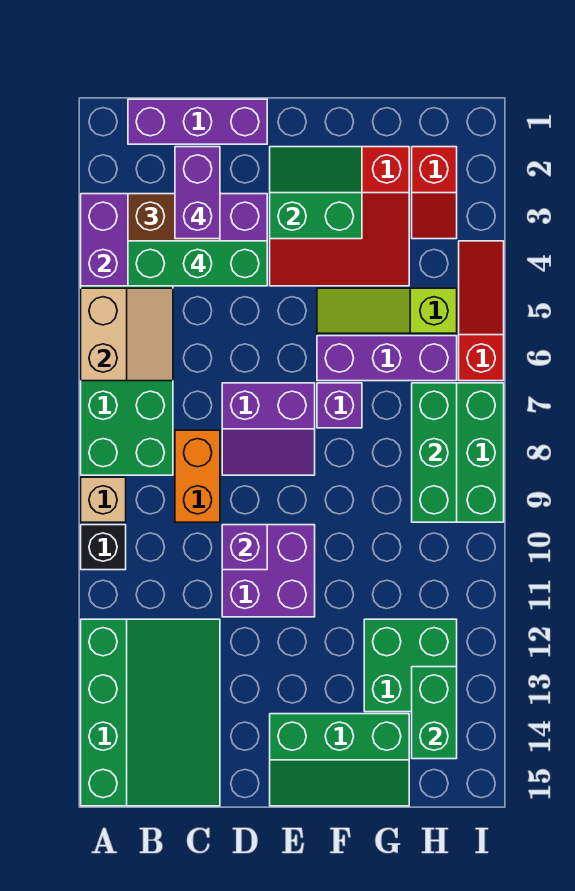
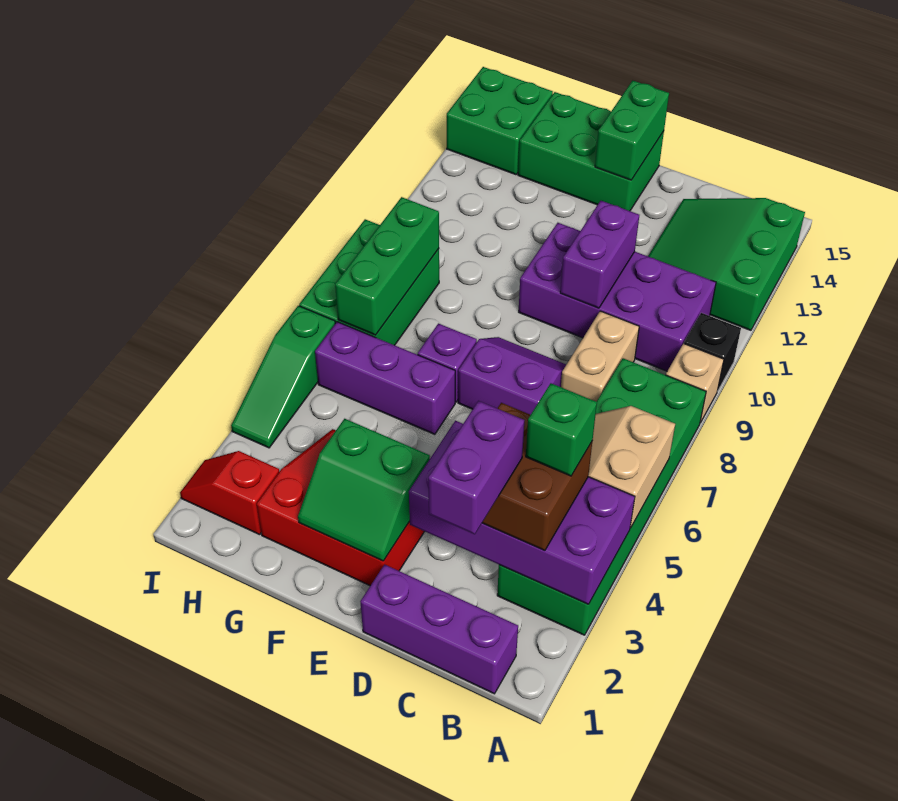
green 3x4 slope [81,619,220,806] -> green 3x3 slope [648,198,805,330]
green 1x3 brick [128,241,267,286] -> green 1x1 brick [526,383,597,476]
orange 1x2 brick [175,430,220,522] -> tan 1x2 brick [561,311,639,402]
purple 2x2 brick [222,525,315,617] -> purple 2x4 brick [519,223,716,371]
purple 1x1 brick [222,525,267,570] -> purple 1x2 brick [560,201,639,308]
green 2x3 slope [270,714,409,806] -> green 2x3 brick [518,92,664,211]
lime 1x3 slope [317,288,457,333] -> none
green 2x2 brick [364,619,457,712] -> green 2x2 brick moved to [447,67,553,175]
red 1x2 slope [412,147,457,239] -> red 1x2 slope turned to [180,451,279,535]
green 1x2 brick [412,667,457,759] -> green 1x2 brick moved to [595,81,669,180]
red 1x3 slope [459,241,504,381] -> green 1x3 slope [231,306,335,448]

